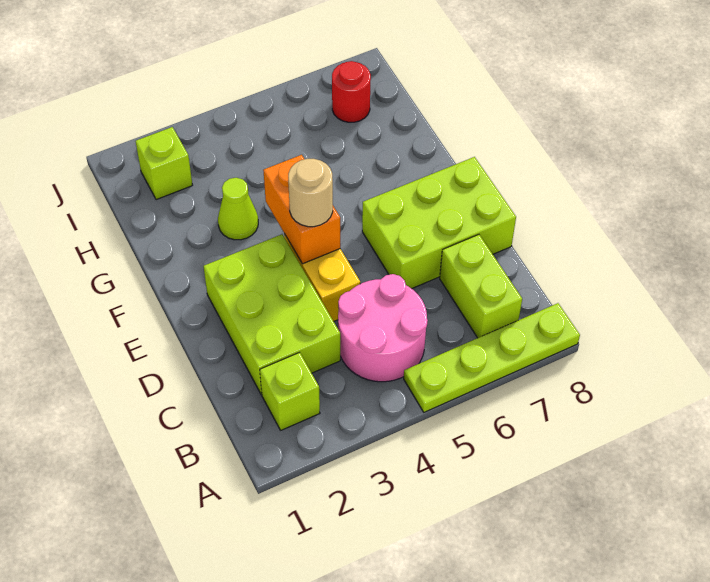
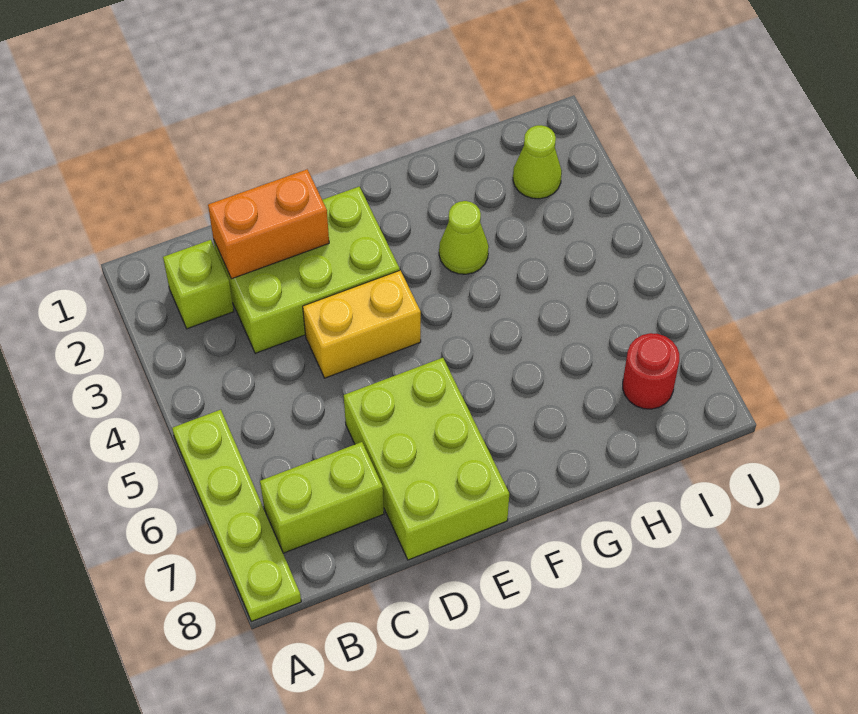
pink 2x2 round brick [338,274,428,382] -> none
orange 1x2 brick [263,155,340,264] -> orange 1x2 brick moved to [208,169,329,279]
tan 1x1 round brick [288,159,333,227] -> none
lime 1x1 brick [136,127,192,200] -> lime 1x1 cone [513,125,562,199]

